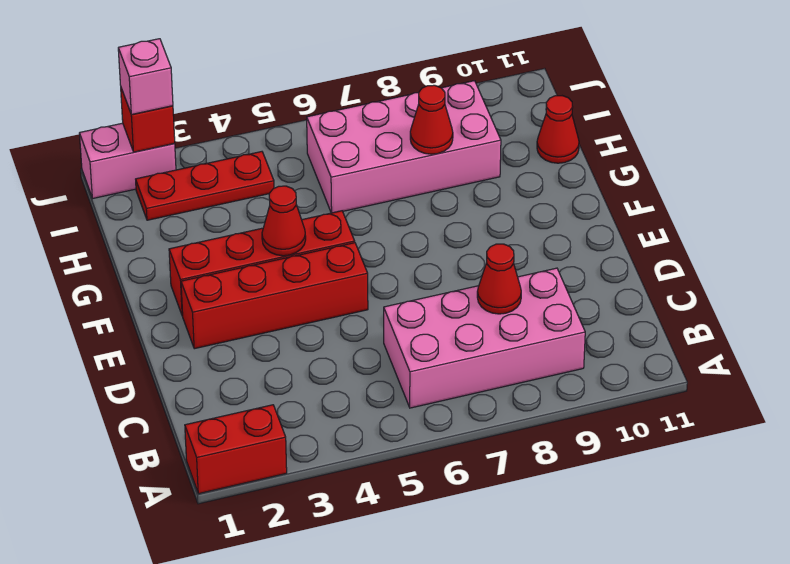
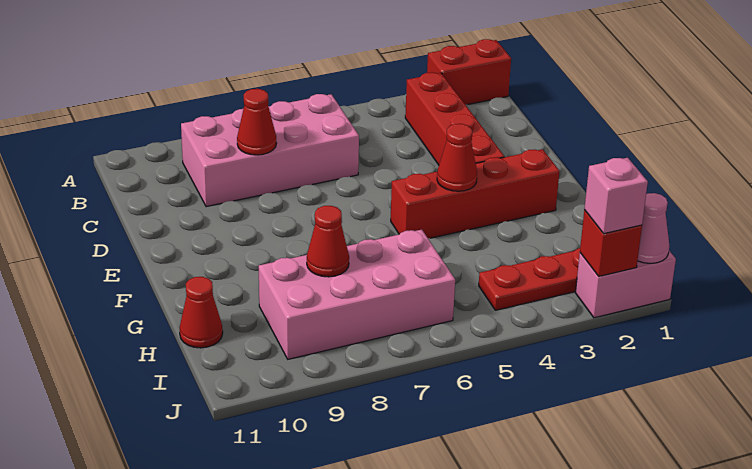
red 1x4 brick [181,243,368,349] -> red 1x4 brick turned to [405,72,504,165]
none -> pink 1x1 cone [638,193,669,263]

